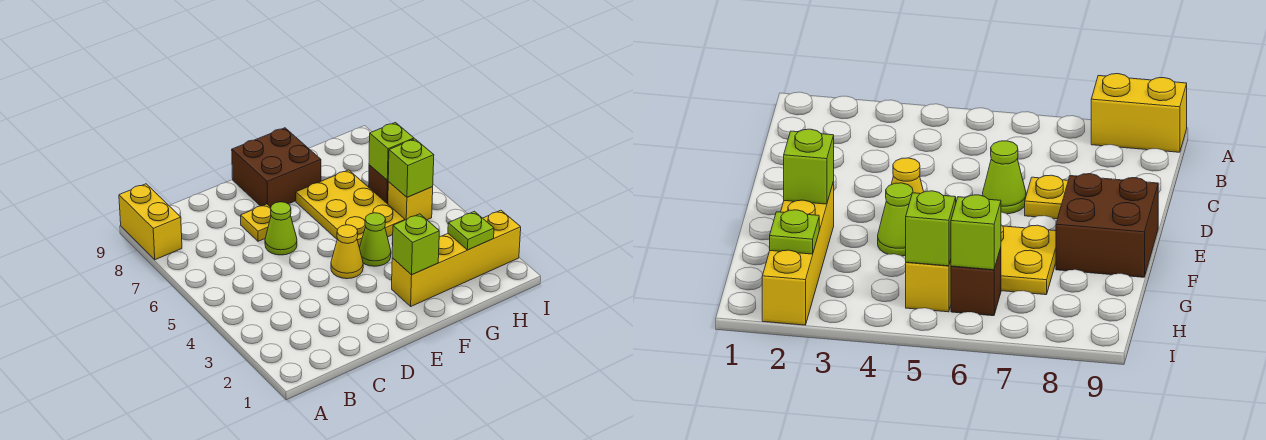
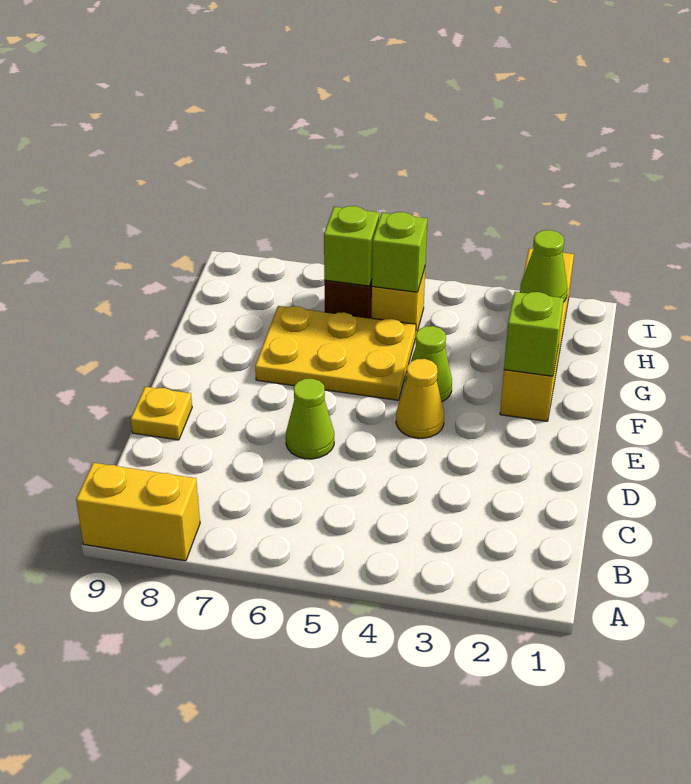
yellow 1x1 plate [241,204,271,241] -> yellow 1x1 plate moved to [131,387,192,440]
brown 2x2 brick [232,128,321,207] -> none
lime 1x1 plate [448,211,494,250] -> lime 1x1 cone [520,230,567,302]

